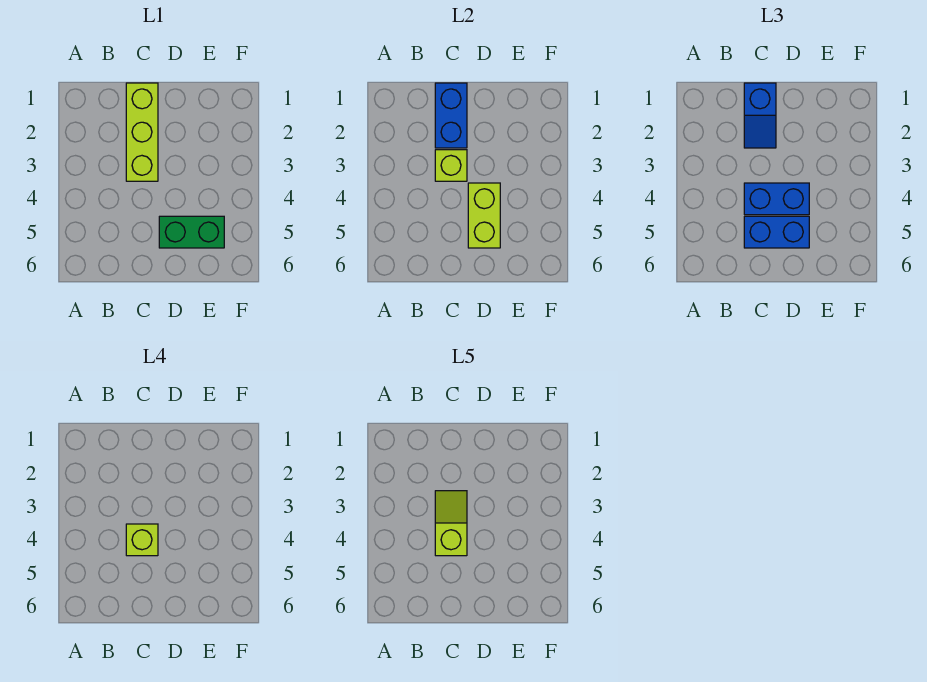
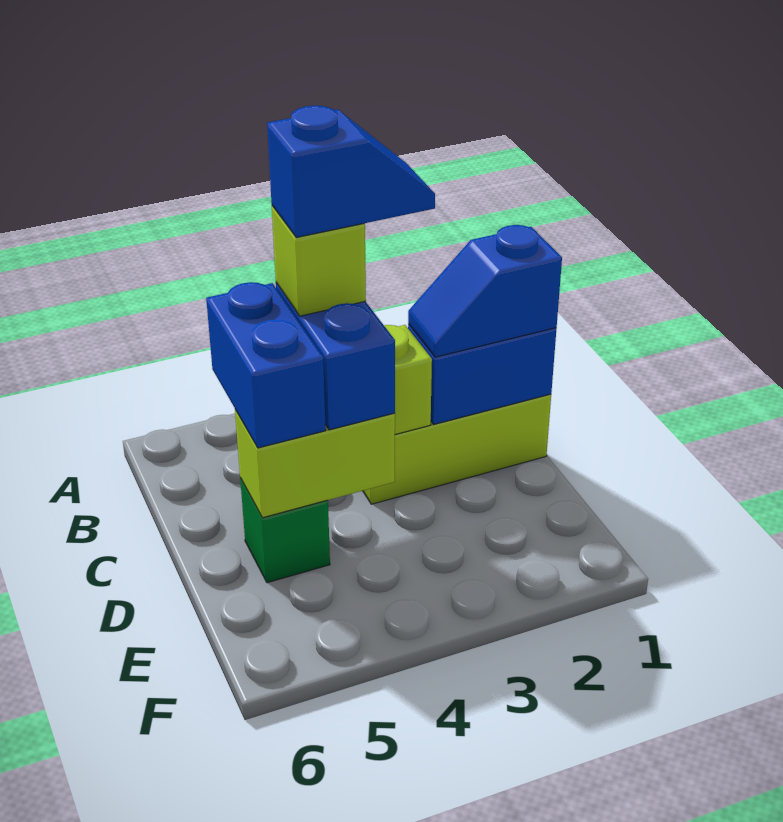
lime 1x2 slope [435,491,467,556] -> blue 1x2 slope [267,106,435,237]
green 1x2 brick [159,216,224,248] -> green 1x1 brick [240,478,330,583]

